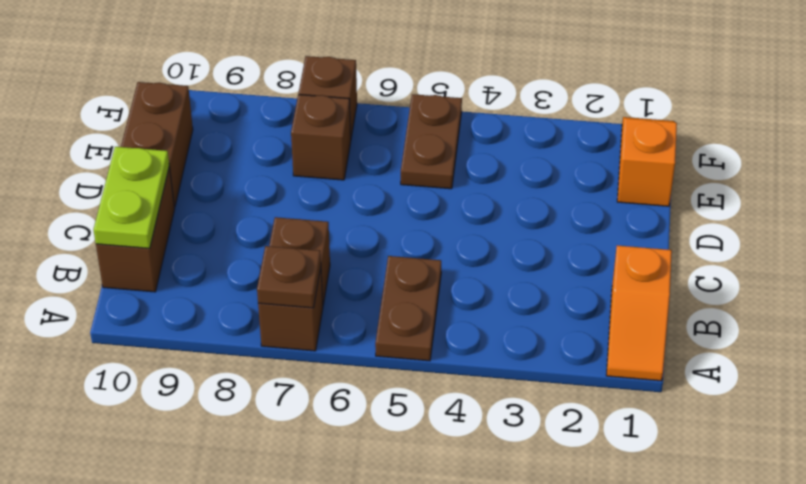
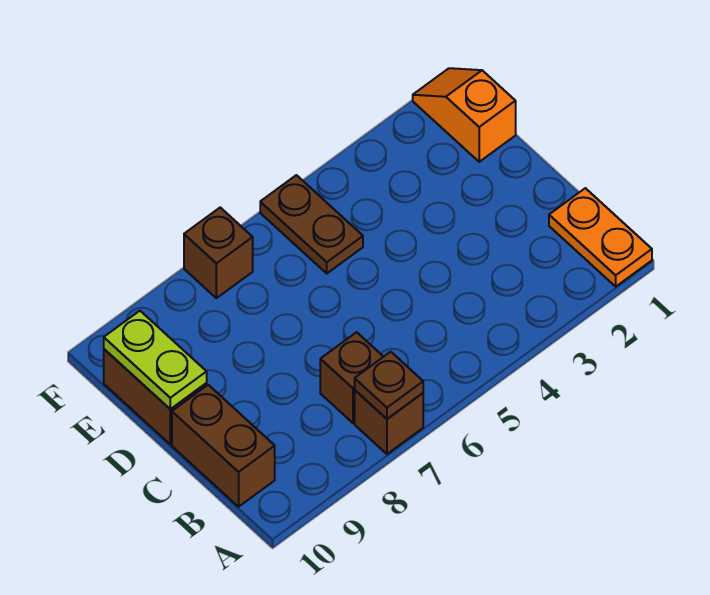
orange 1x2 slope [606,245,672,381] -> orange 1x2 plate [549,188,652,286]
brown 1x2 plate [375,256,441,361] -> none
lime 1x2 plate [93,147,169,248] -> lime 1x2 plate moved to [104,311,207,409]
brown 1x1 brick [291,95,351,180] -> none

